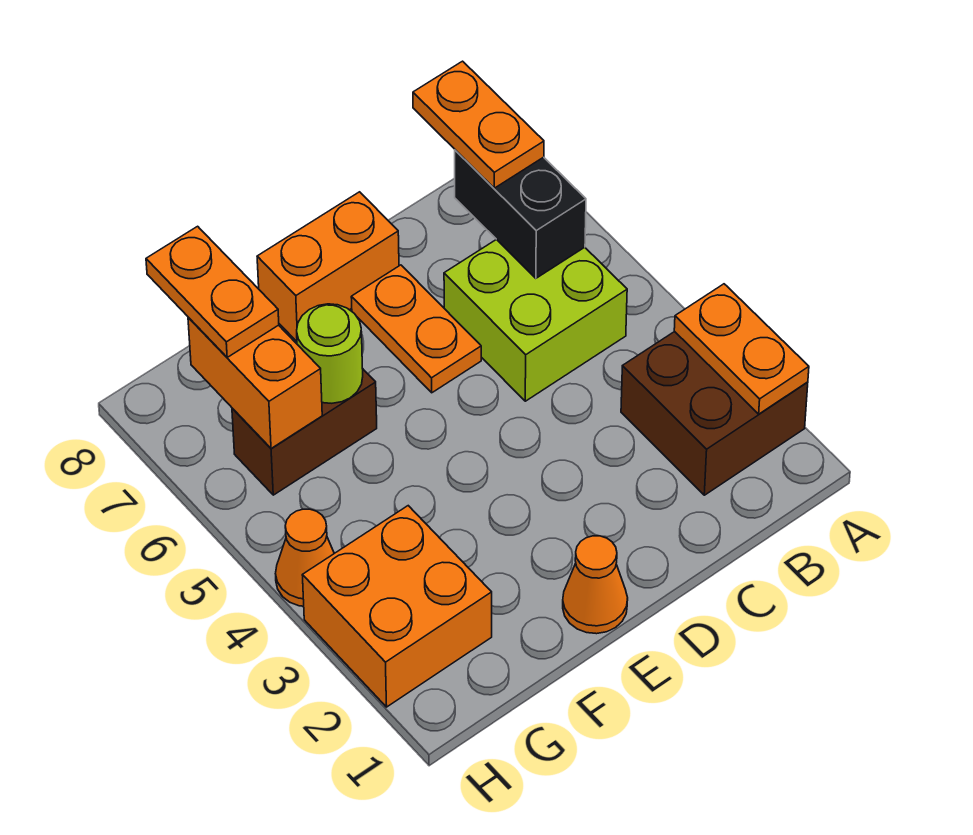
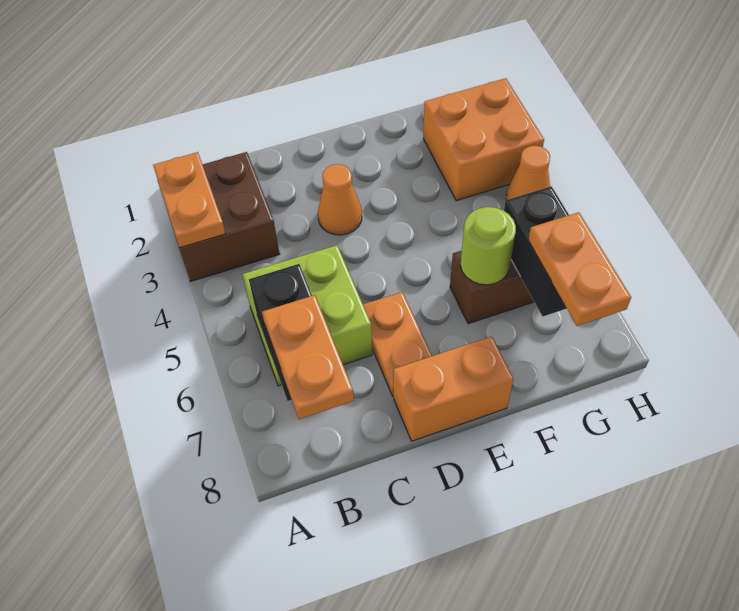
orange 1x1 cone [563,536,628,634] -> orange 1x1 cone moved to [318,164,362,235]
orange 1x2 brick [188,318,322,448] -> black 1x2 brick [504,186,569,316]

